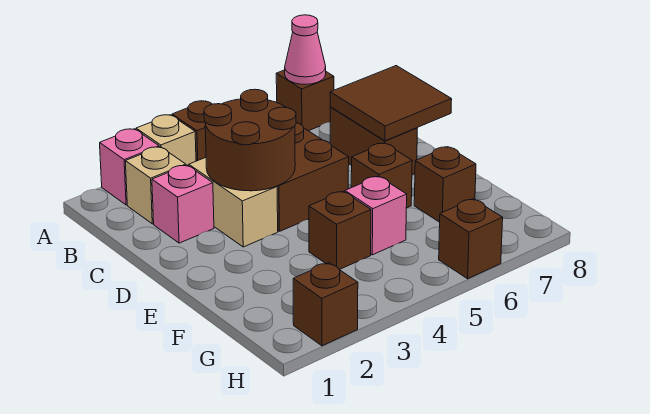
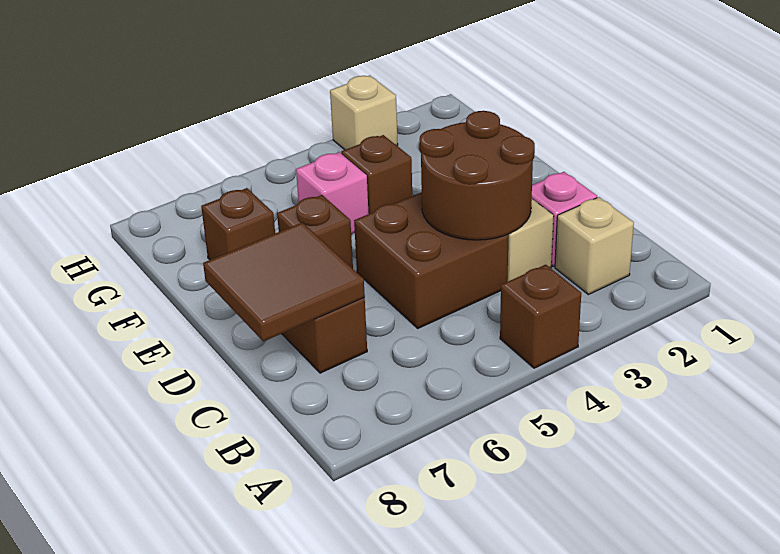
pink 1x1 brick [100,129,159,205] -> none
tan 1x1 brick [136,115,196,166] -> tan 1x1 brick moved to [330,75,398,150]
brown 1x1 brick [276,70,334,131] -> none
pink 1x1 cone [285,15,326,84] -> none
brown 1x1 brick [293,263,358,346] -> none
brown 1x1 brick [439,199,503,279] -> none

